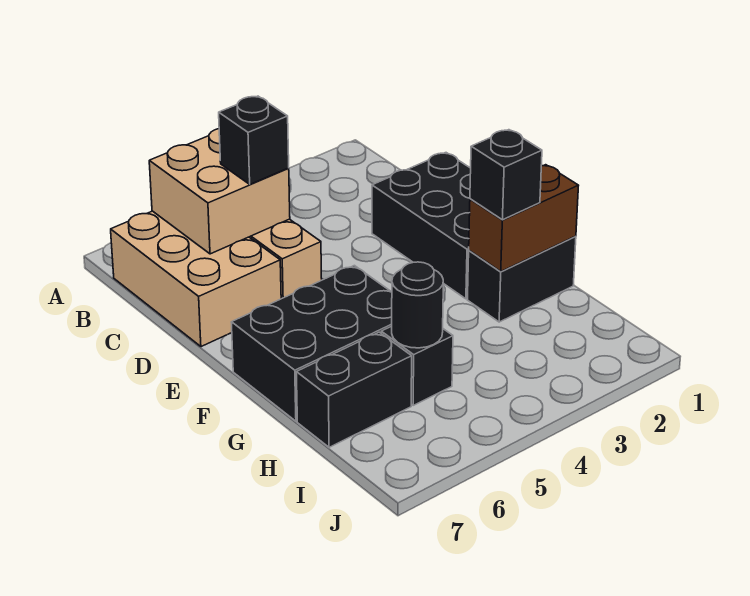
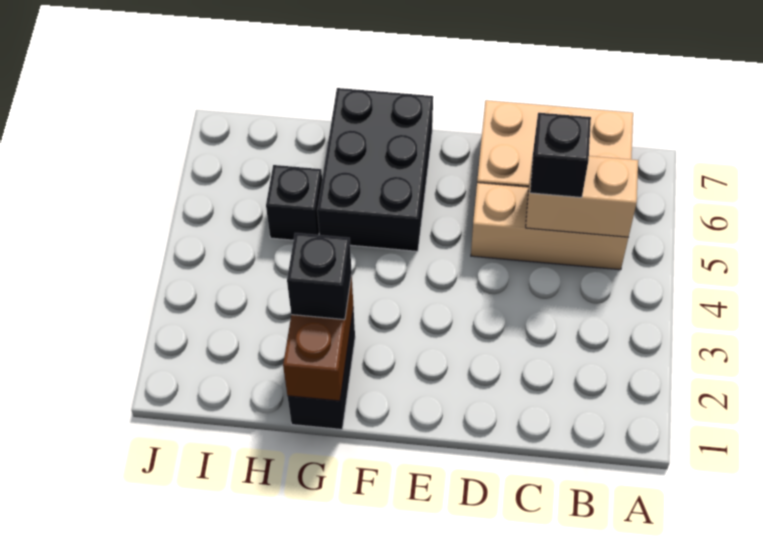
tan 2x2 brick [149,129,290,254] -> tan 1x2 brick [526,156,638,237]
black 2x3 brick [372,153,471,299] -> none
black 1x1 round brick [392,262,443,348] -> none
black 1x2 brick [296,332,412,447] -> none

